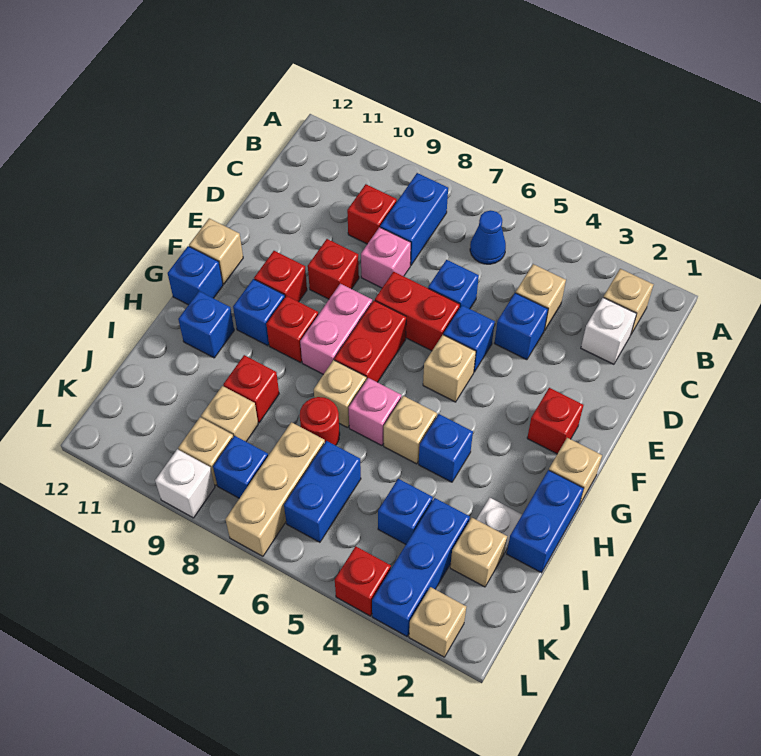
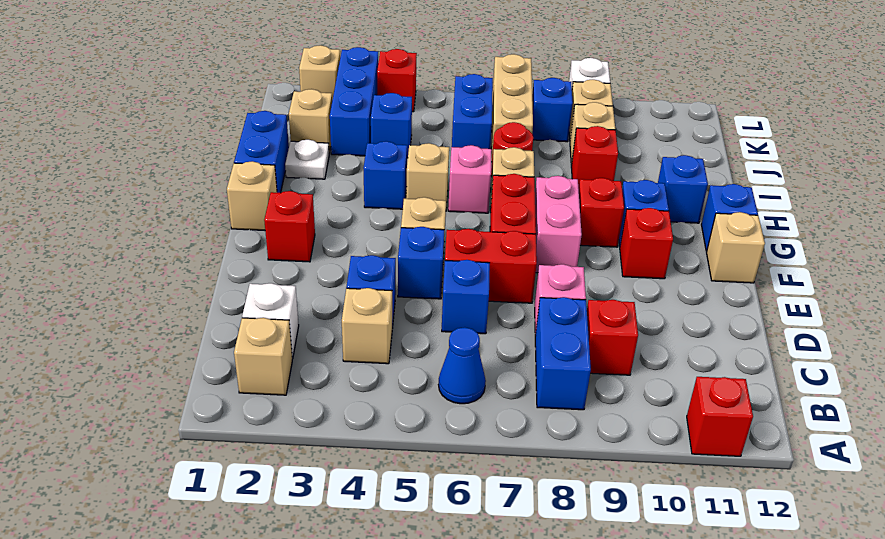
red 1x1 brick [308,239,359,299] -> red 1x1 brick moved to [687,377,753,456]

